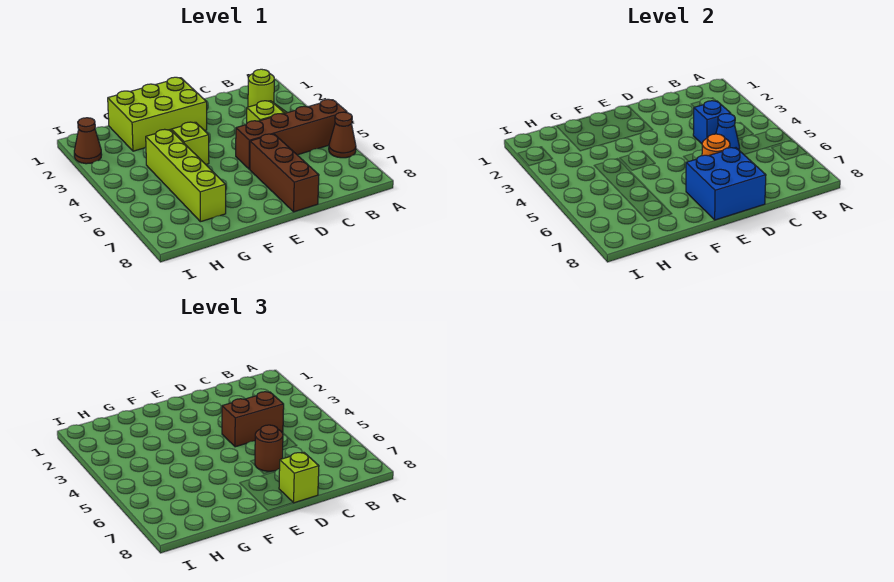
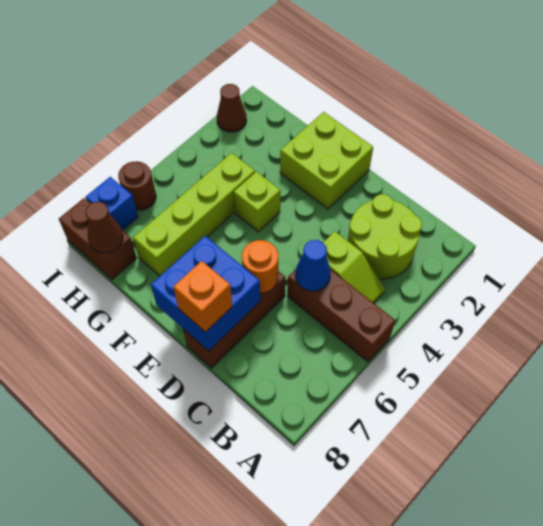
brown 1x4 brick [236,99,347,169] -> brown 1x3 brick [287,269,395,362]
brown 1x1 cone [329,112,356,158] -> brown 1x1 cone moved to [85,202,123,253]
lime 1x1 round brick [248,69,274,107] -> lime 2x2 round brick [348,194,422,279]
blue 1x1 brick [693,101,731,144] -> blue 1x1 brick moved to [86,177,138,231]
brown 1x2 brick [222,392,284,447] -> brown 1x2 brick moved to [59,198,137,280]
brown 1x1 round brick [255,425,283,471] -> brown 1x1 round brick moved to [118,161,156,210]
lime 1x1 brick [279,452,319,503] -> orange 1x1 brick [173,261,232,332]
lime 2x3 brick [108,77,207,151] -> lime 2x2 brick [280,112,373,209]

